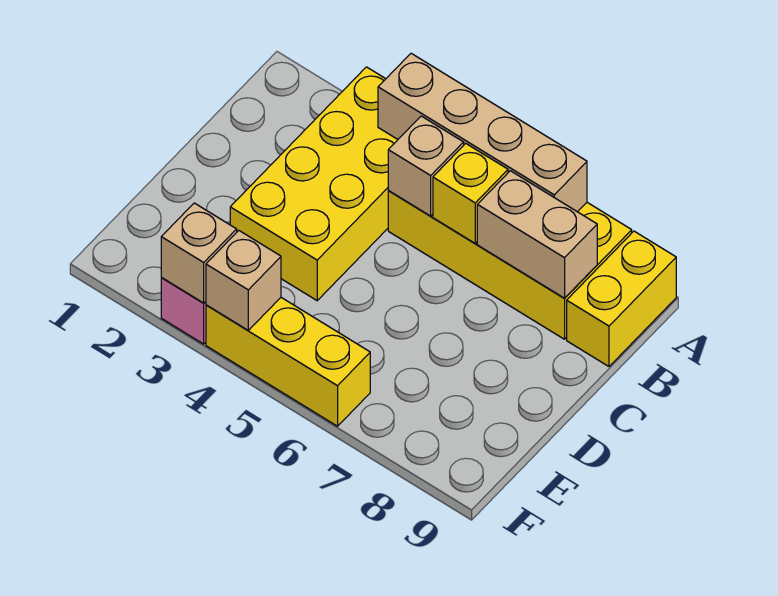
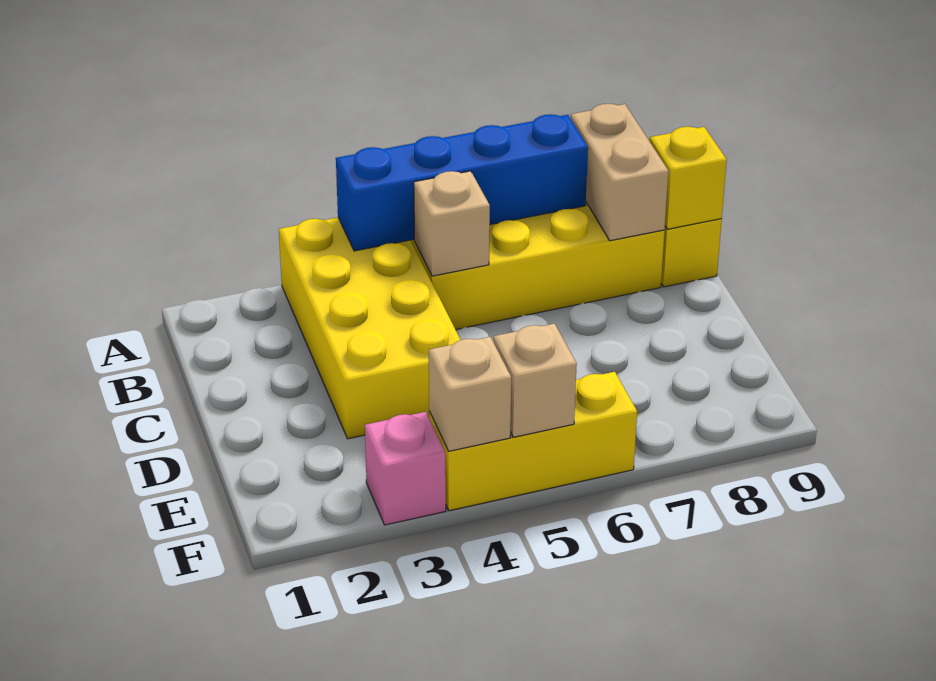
tan 1x4 brick [378,53,587,212] -> blue 1x4 brick [336,114,588,251]
yellow 1x1 brick [433,143,508,243] -> yellow 1x1 brick moved to [650,127,727,229]
tan 1x2 brick [477,171,597,298] -> tan 1x2 brick turned to [571,104,668,241]
tan 1x1 brick [161,203,237,303] -> tan 1x1 brick moved to [494,324,577,437]

